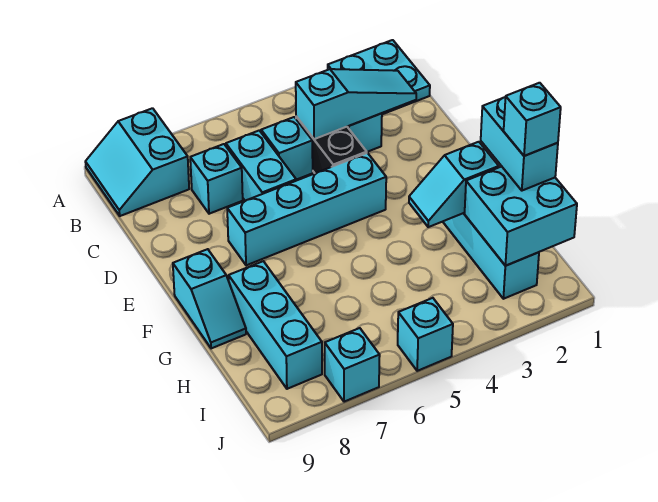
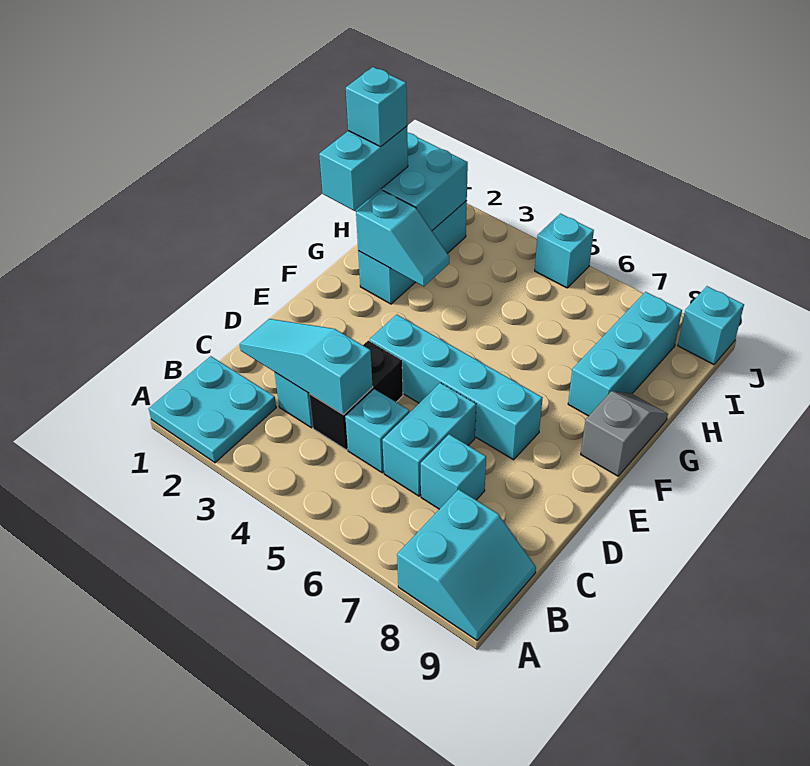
cyan 1x2 slope [173,249,246,348] -> grey 1x2 slope [581,391,668,476]
cyan 1x1 brick [325,328,380,402] -> cyan 1x1 brick moved to [678,286,744,365]

